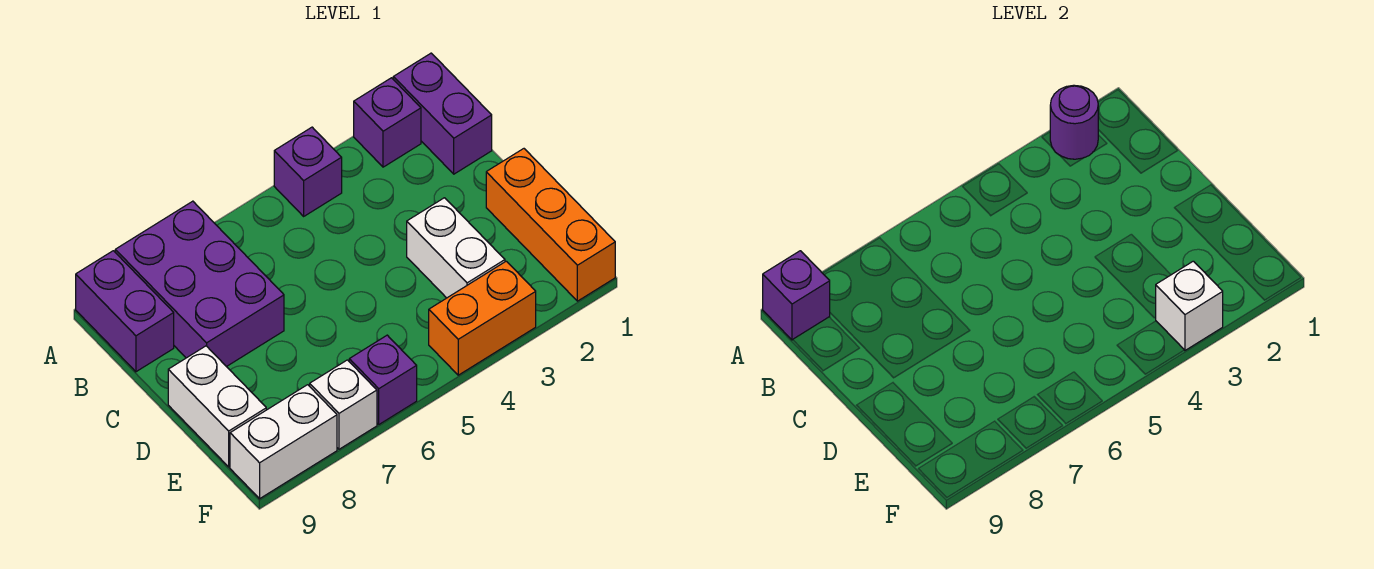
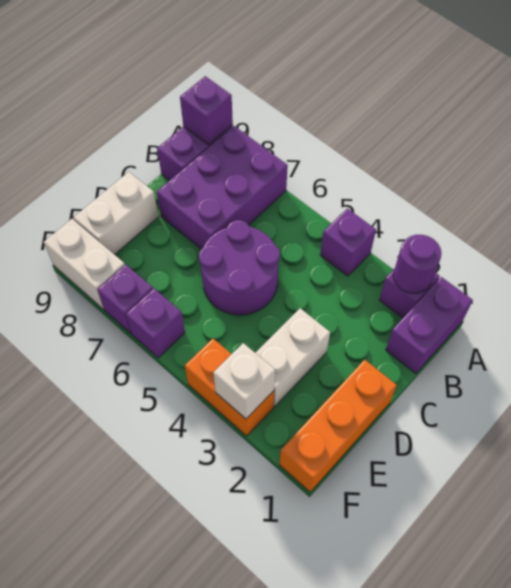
none -> purple 2x2 round brick [199,220,280,315]
white 1x1 brick [310,360,377,449] -> purple 1x1 brick [98,264,153,333]

